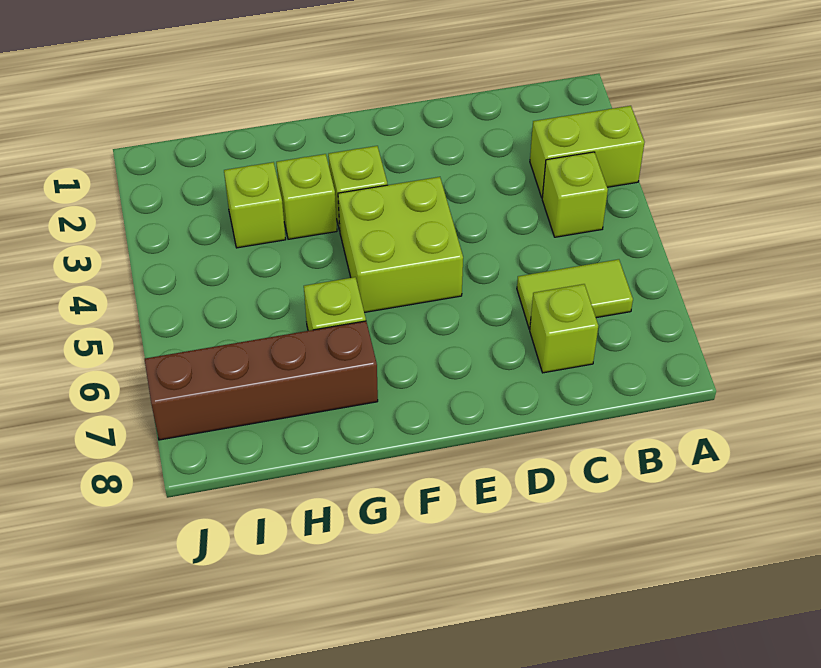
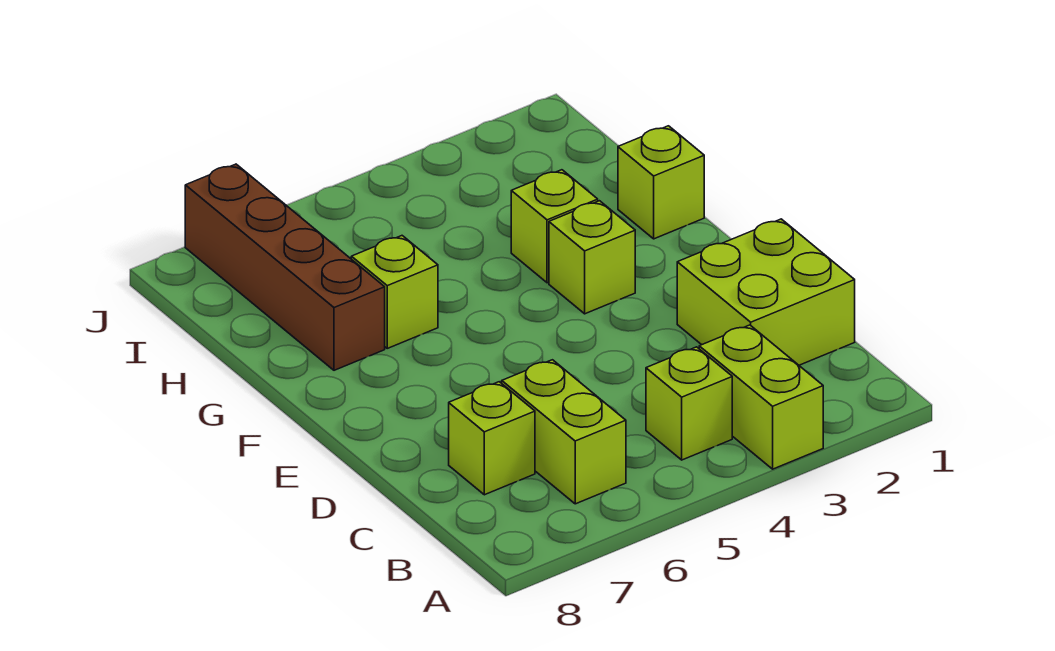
lime 1x2 tile [517,259,633,329] -> lime 1x2 brick [502,360,626,504]
lime 2x2 brick [338,177,463,313] -> lime 2x2 brick moved to [677,219,855,365]
lime 1x1 brick [224,162,286,248] -> lime 1x1 brick moved to [618,126,704,239]

